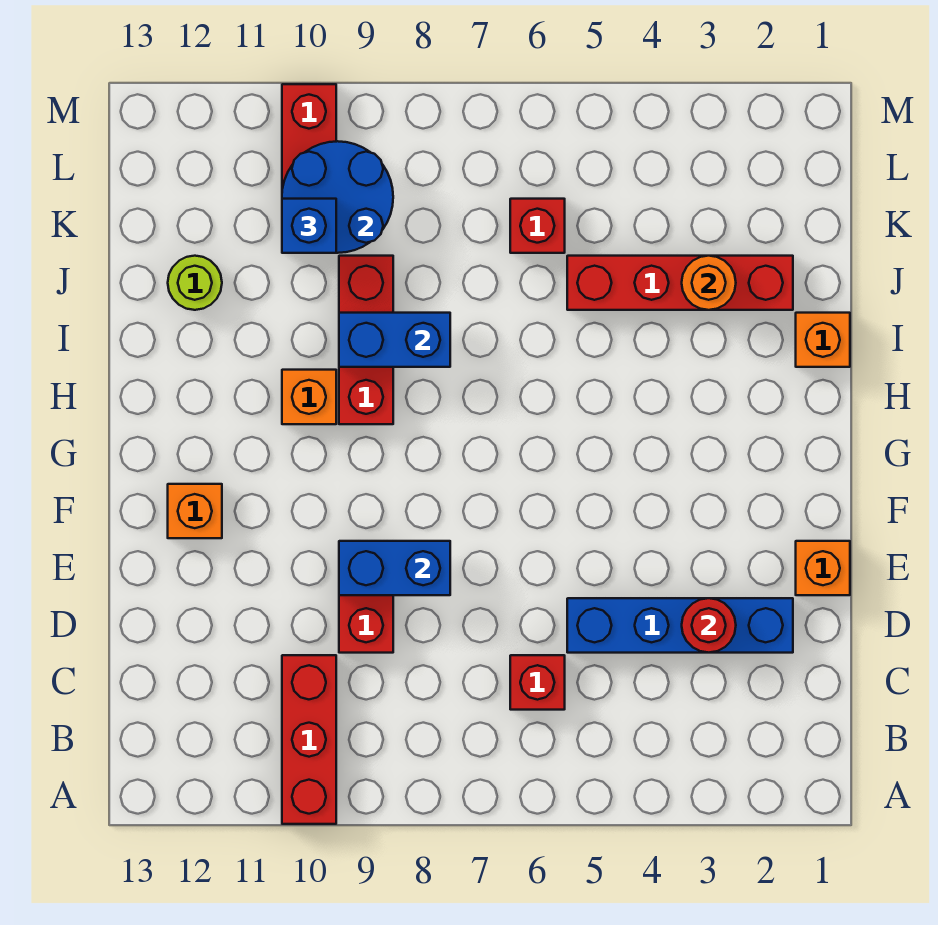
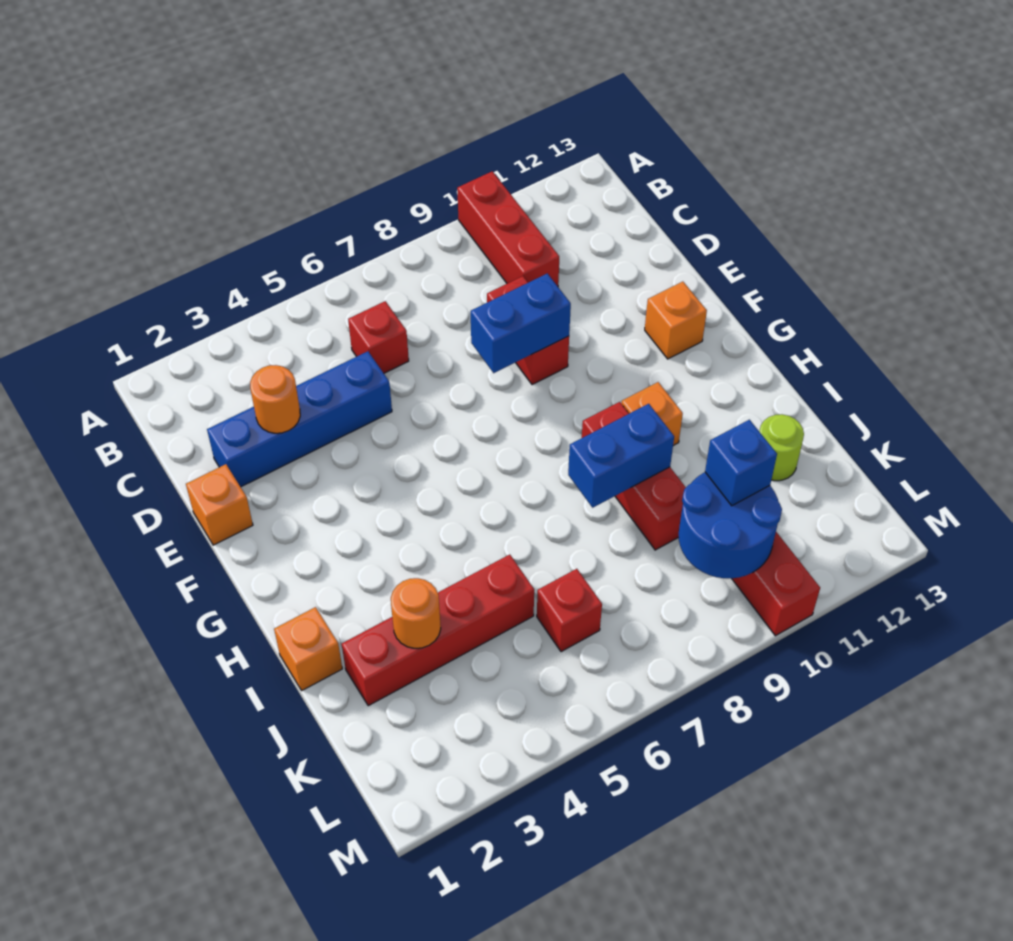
red 1x1 round brick [682,598,736,653] -> orange 1x1 round brick [250,365,300,433]

